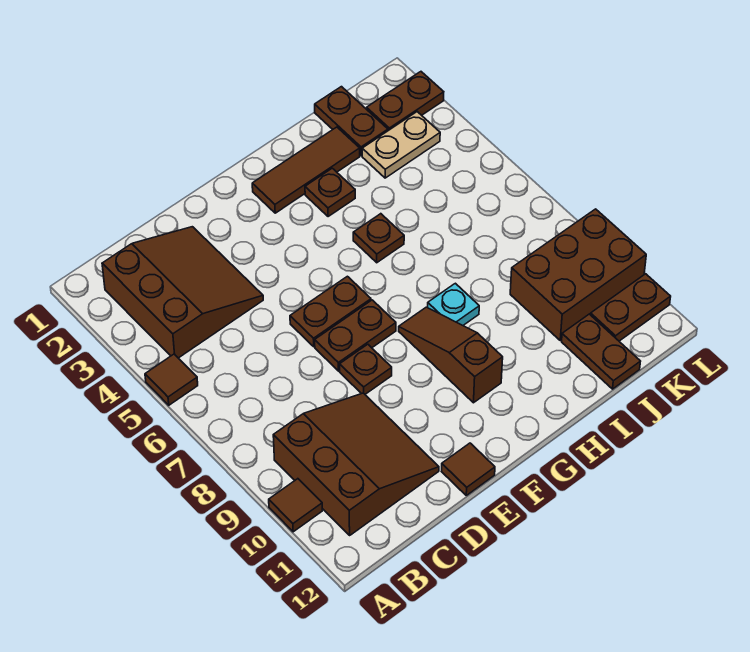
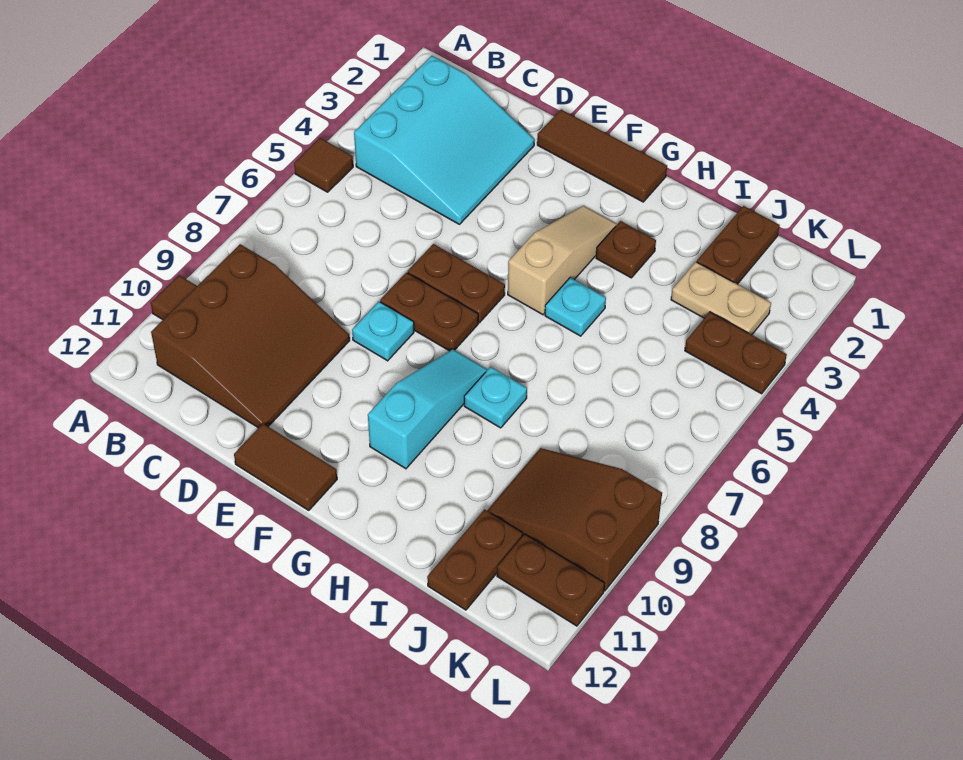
brown 3x3 slope [102,227,263,358] -> cyan 3x3 slope [354,56,535,224]
brown 1x1 plate [340,344,392,394] -> cyan 1x1 plate [352,302,414,361]
brown 1x1 tile [442,443,495,495] -> brown 1x2 tile [234,424,337,510]
brown 1x3 tile [252,127,360,213] -> brown 1x3 tile moved to [537,110,667,202]
none -> tan 1x3 slope [508,206,617,315]
brown 1x3 slope [399,307,503,403] -> cyan 1x3 slope [368,349,488,469]
brown 1x1 plate [353,214,404,263] -> cyan 1x1 plate [545,278,606,336]
brown 2x3 brick [510,209,646,340] -> brown 2x3 slope [487,448,662,591]
brown 1x2 plate [367,72,444,131] -> brown 1x2 plate moved to [685,312,787,394]

